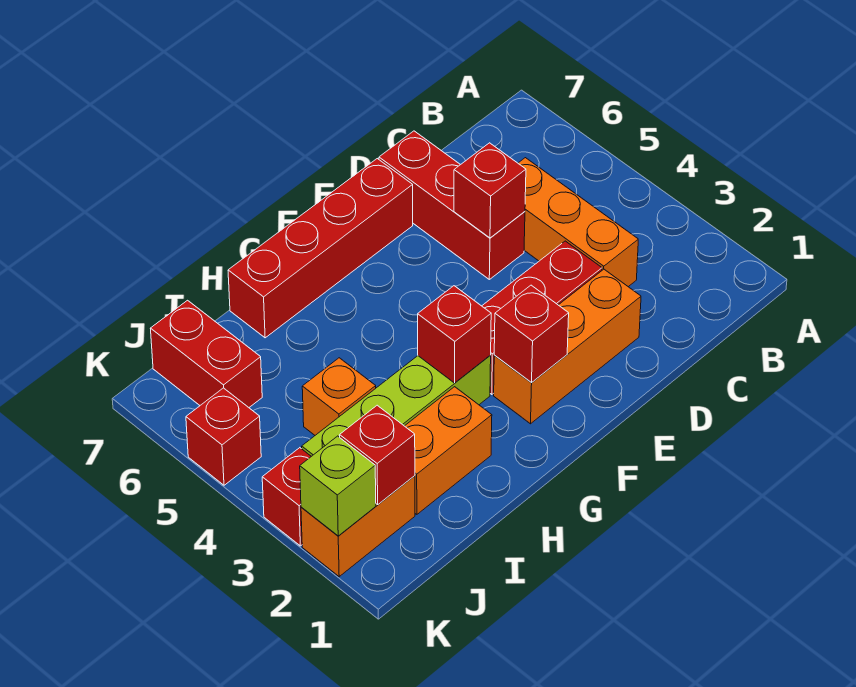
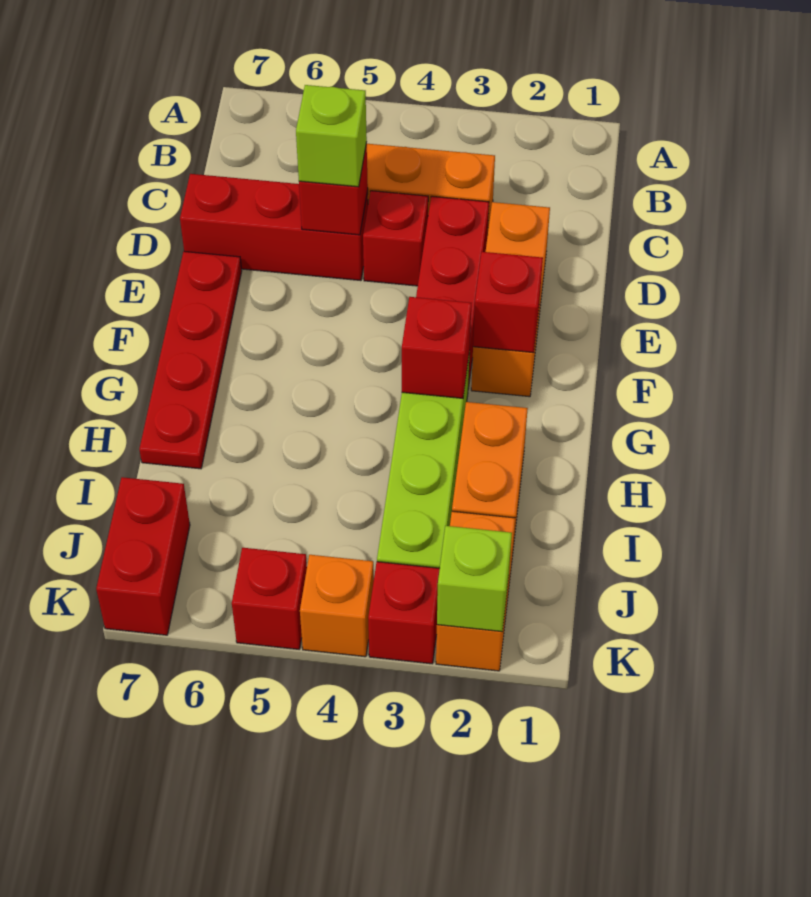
none -> lime 1x1 brick [296,85,367,187]
red 1x4 brick [228,159,413,338] -> red 1x4 plate [139,251,242,469]
orange 1x1 brick [302,358,376,435] -> orange 1x1 brick moved to [300,555,374,657]
red 1x1 brick [340,405,415,504] -> red 1x1 brick moved to [363,191,428,286]
red 1x2 brick [150,300,262,407] -> red 1x2 brick turned to [96,477,190,635]

